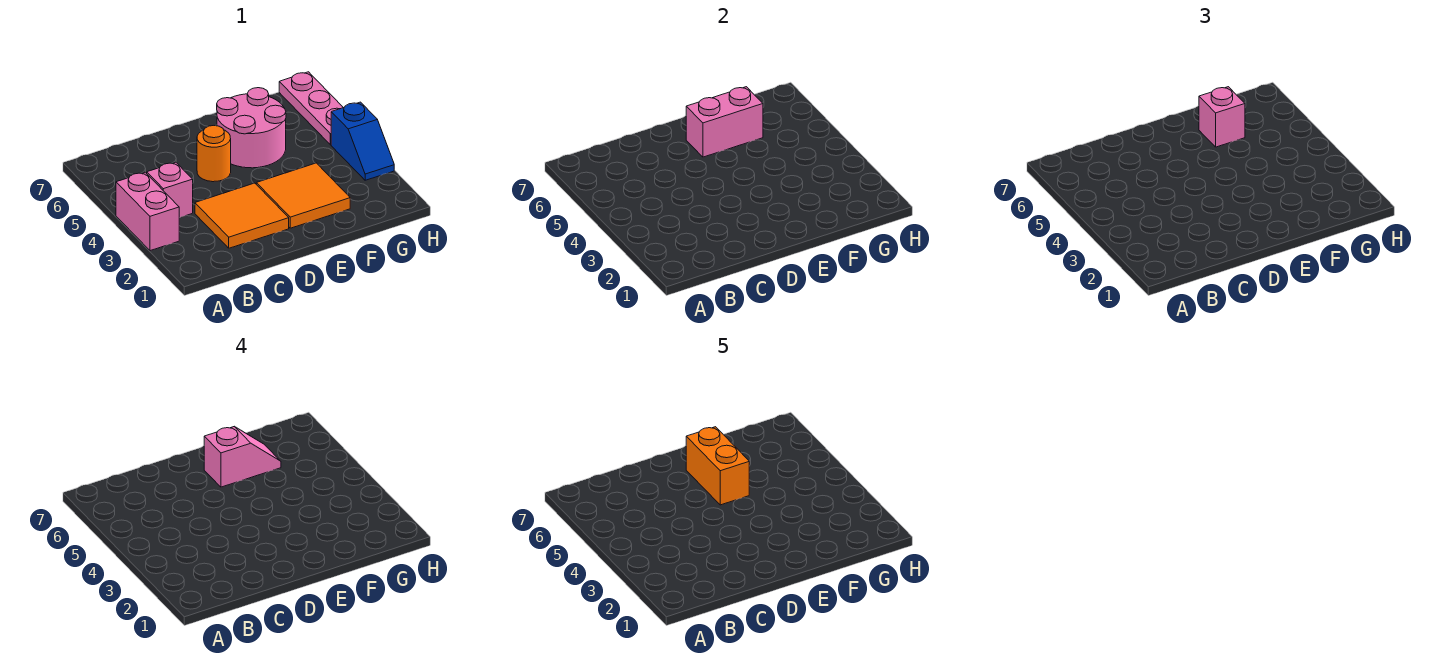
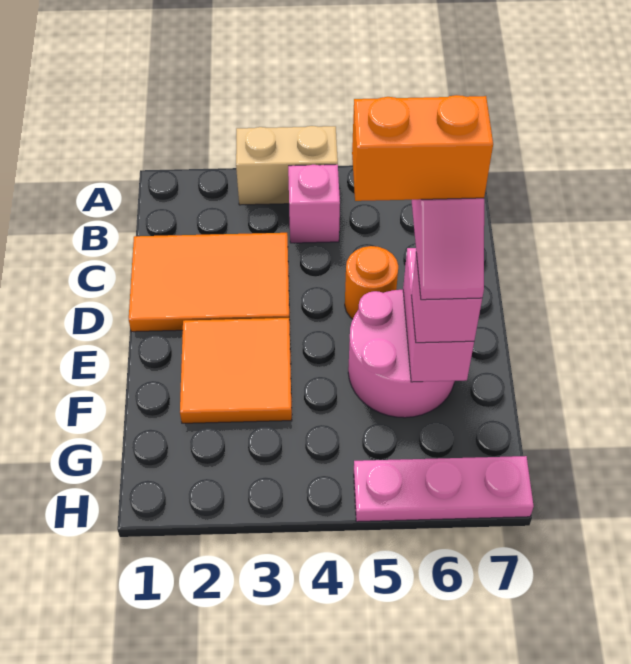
pink 1x2 brick [116,172,179,251] -> tan 1x2 brick [236,126,338,205]
orange 2x2 tile [195,183,289,248] -> orange 2x3 tile [129,233,290,332]
blue 1x2 slope [331,102,394,180] -> none

